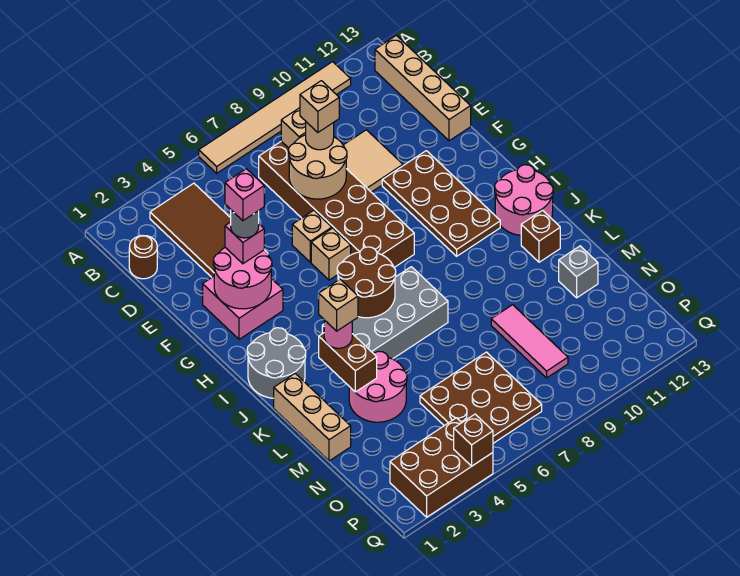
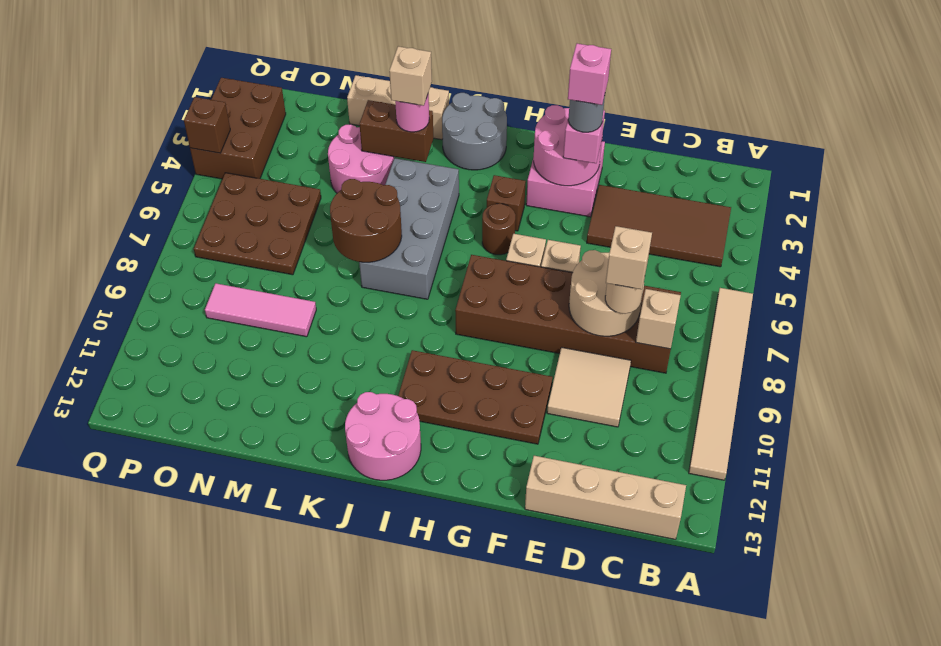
brown 1x1 round brick [129,236,157,279] -> brown 1x1 round brick moved to [482,204,516,255]
brown 2x2 round brick [337,247,396,318] -> brown 2x2 round brick moved to [330,179,402,262]
brown 1x1 brick [521,210,560,262] -> brown 1x1 brick moved to [487,175,526,231]
grey 1x1 brick [559,246,598,298] -> none

